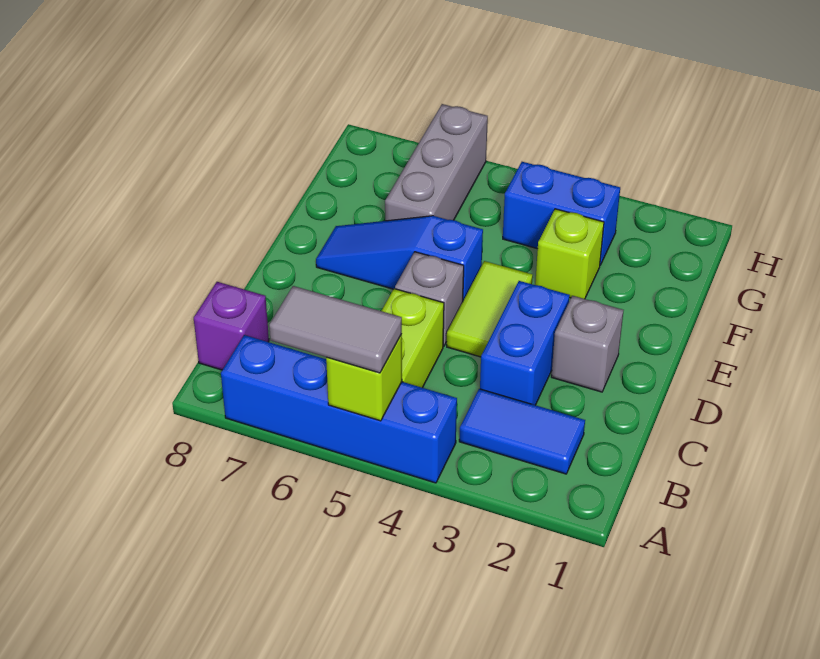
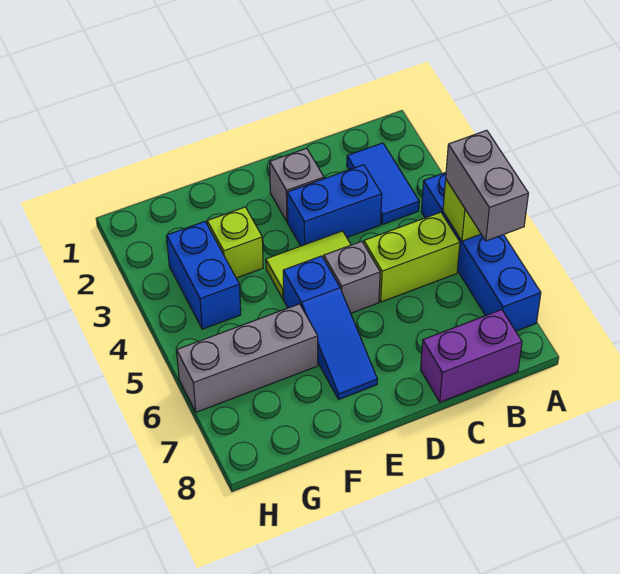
grey 1x2 tile [269,286,402,373] -> grey 1x2 brick [446,130,528,241]
purple 1x1 brick [194,282,269,370] -> purple 1x2 brick [421,310,522,402]

